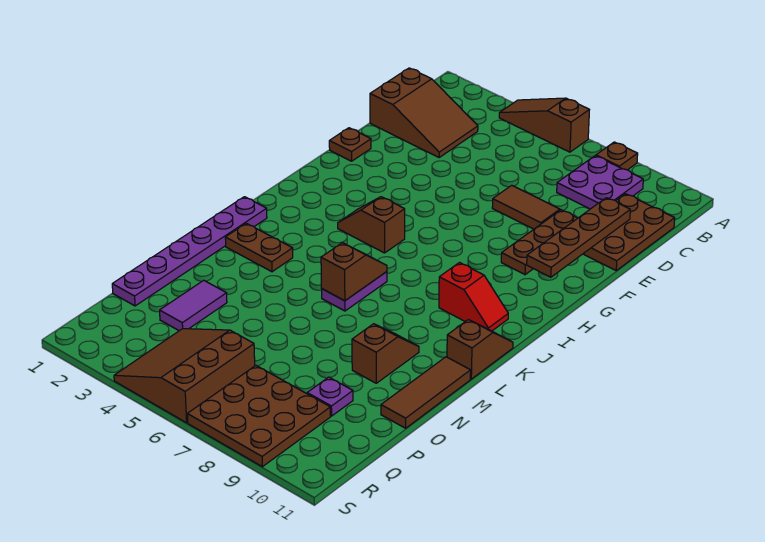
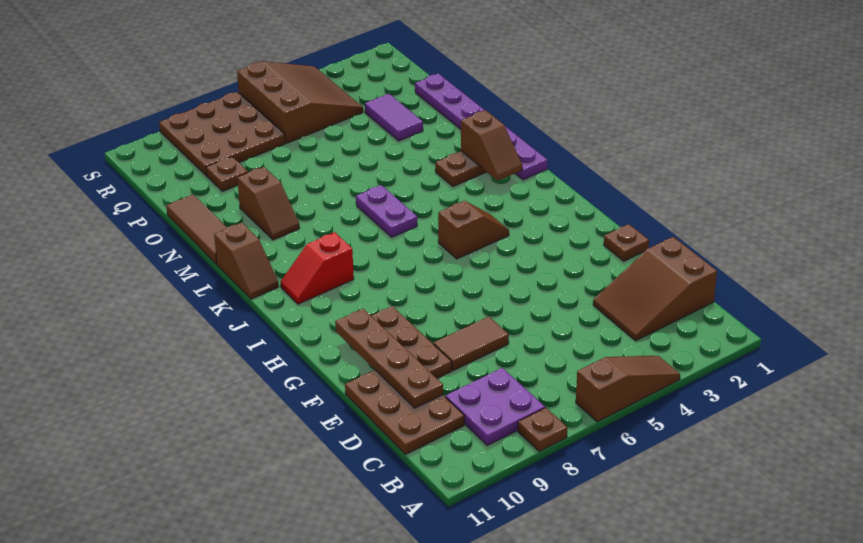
brown 1x2 slope [321,243,387,301] -> brown 1x2 slope moved to [461,110,522,181]
purple 1x1 plate [307,377,353,416] -> brown 1x1 plate [206,157,248,191]

